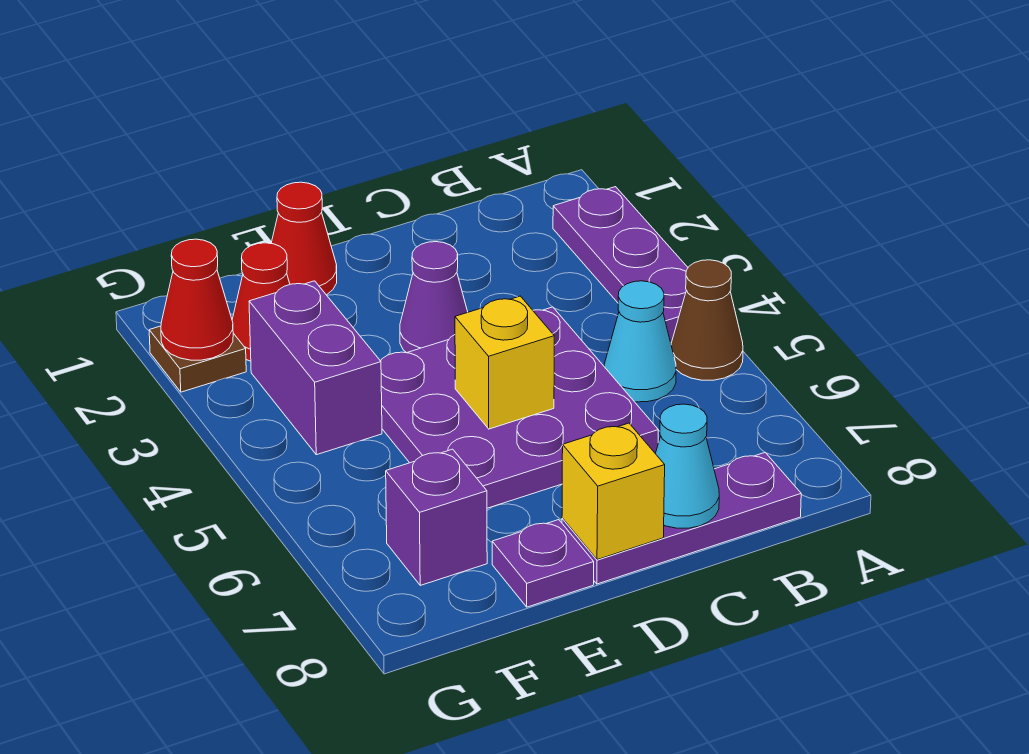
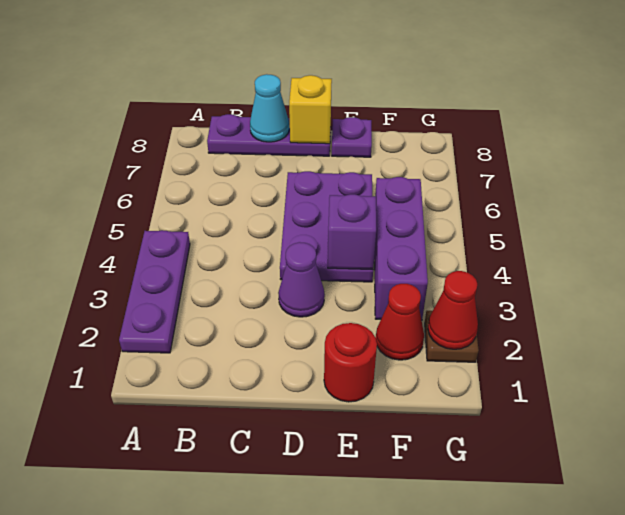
brown 1x1 cone [671,260,743,380] -> none
cyan 1x1 cone [604,281,676,402] -> none
purple 3x3 plate [381,307,658,508] -> purple 2x3 plate [280,171,373,282]
yellow 1x1 brick [455,296,554,429] -> none
red 1x1 cone [271,182,337,295] -> red 1x1 round brick [324,323,377,402]
purple 1x2 brick [249,281,382,455] -> purple 1x3 brick [374,177,428,320]
purple 1x1 brick [386,449,487,585] -> purple 1x1 brick moved to [328,194,376,269]

